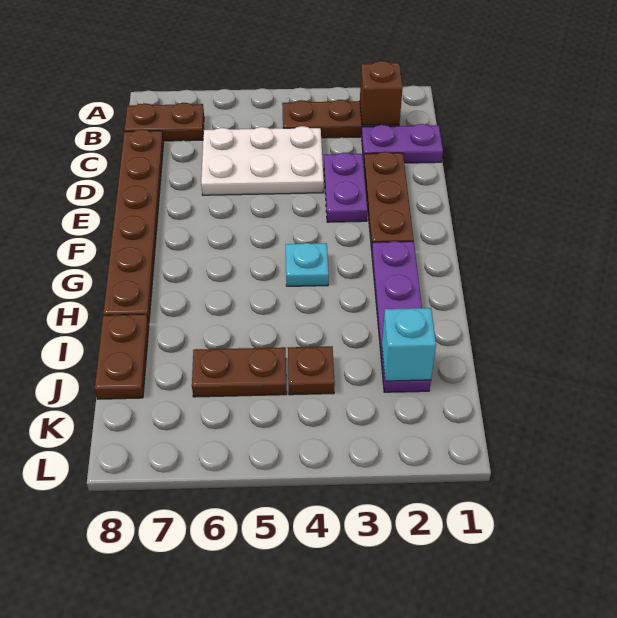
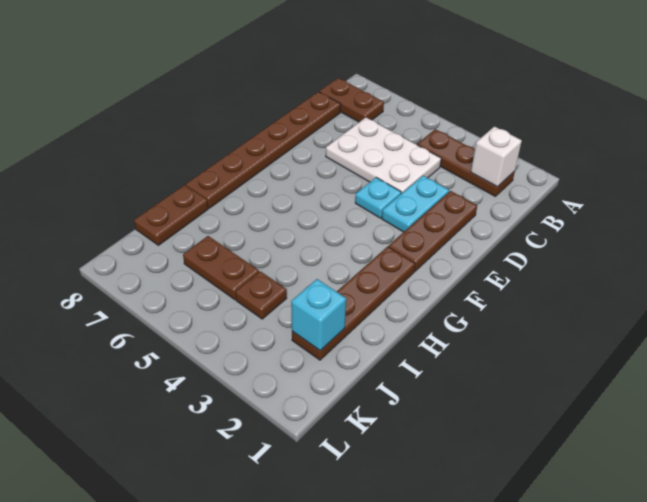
brown 1x1 brick [360,61,403,125] -> white 1x1 brick [471,127,522,187]
purple 1x2 plate [362,124,443,163] -> none
purple 1x2 plate [324,153,368,222] -> cyan 1x2 plate [382,176,449,232]
purple 1x4 plate [372,241,431,392] -> brown 1x4 plate [292,246,415,360]
cyan 1x1 plate [286,243,329,286] -> cyan 1x1 plate moved to [355,178,401,218]

